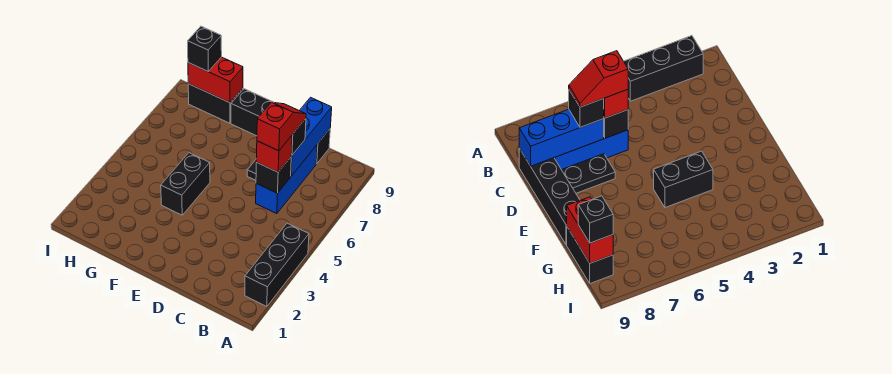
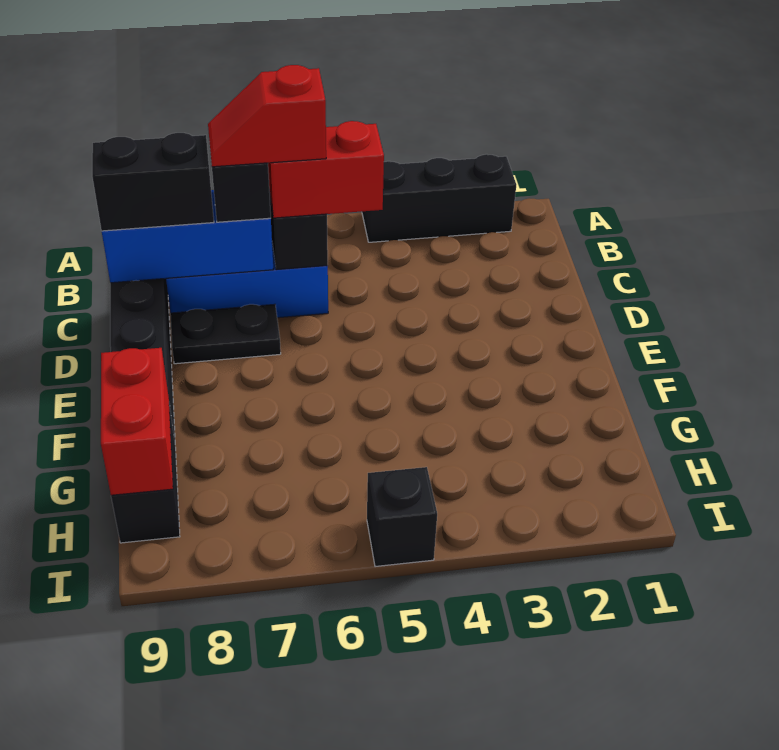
red 1x1 brick [256,136,292,172] -> red 1x2 brick [268,121,384,218]
black 1x2 brick [161,153,210,215] -> black 1x2 brick moved to [92,133,214,231]
black 1x1 brick [188,26,222,72] -> black 1x1 brick moved to [367,467,437,567]

